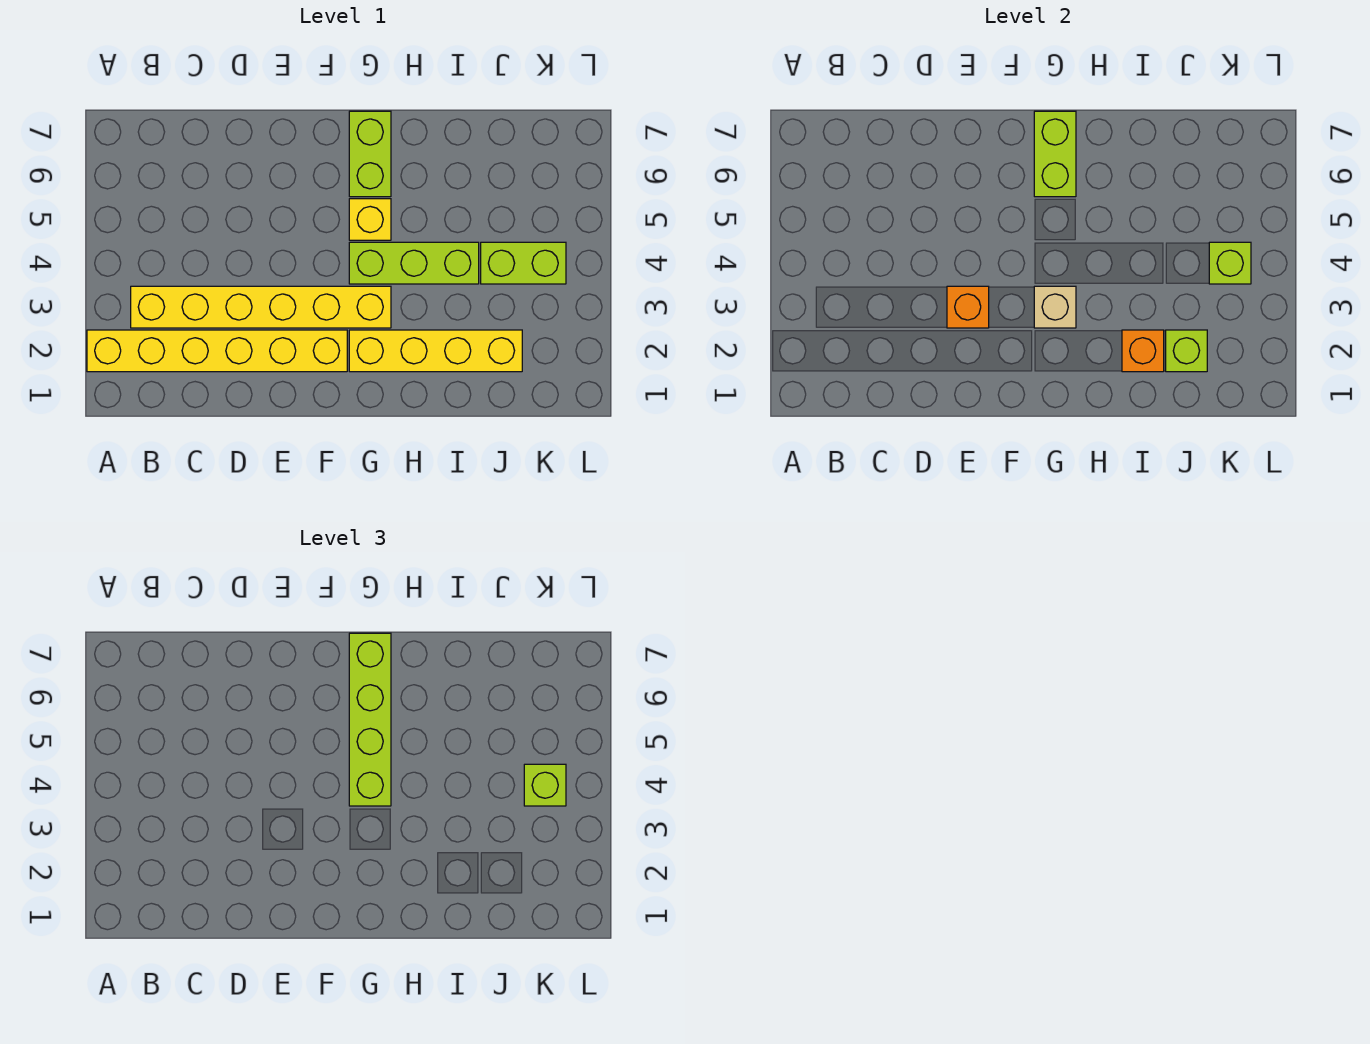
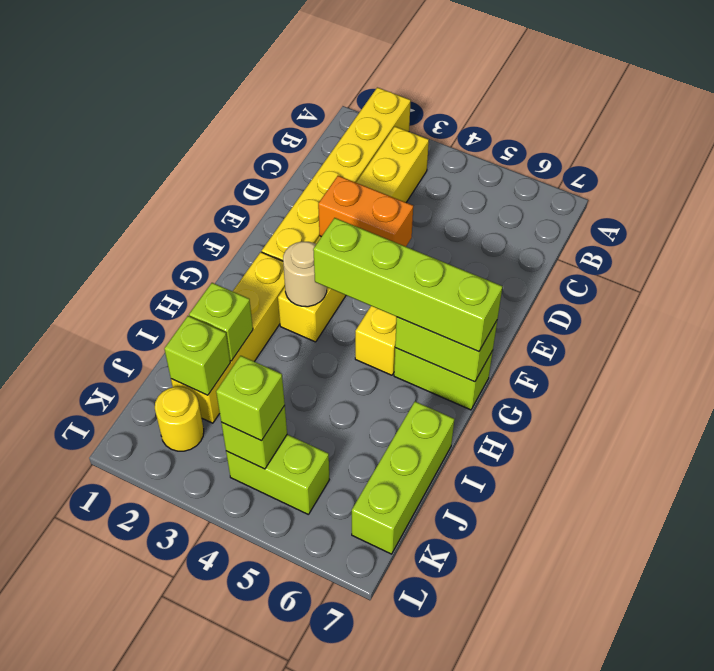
orange 1x1 brick [947,286,989,328] -> orange 1x2 brick [318,176,413,247]
tan 1x1 brick [1034,286,1076,328] -> tan 1x1 round brick [283,242,327,307]
lime 1x3 brick [349,242,479,284] -> lime 1x3 brick moved to [352,401,454,554]
orange 1x1 brick [1122,330,1164,372] -> lime 1x1 brick [189,283,253,361]
lime 1x2 brick [481,242,566,284] -> lime 1x2 brick turned to [226,435,329,515]
none -> yellow 1x1 round brick [155,387,204,451]

